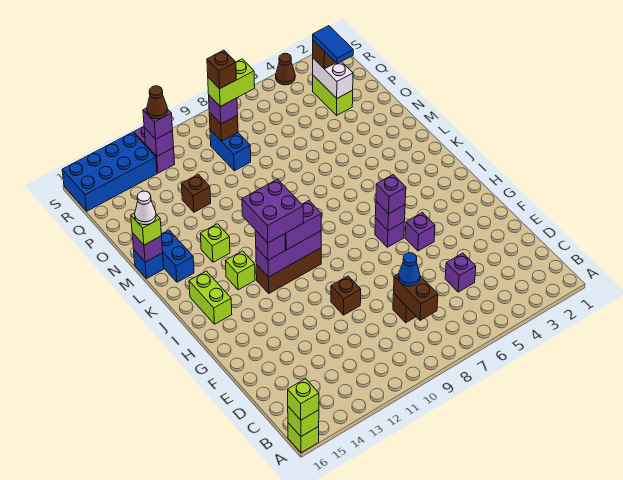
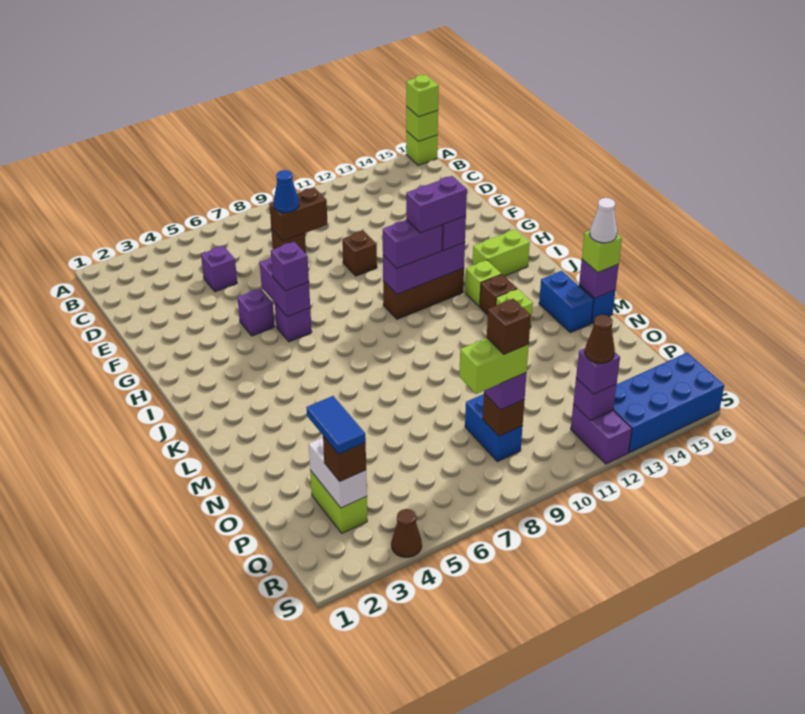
brown 1x2 brick [394,274,438,320] -> brown 1x2 brick turned to [269,188,328,241]
purple 1x1 brick [375,201,405,231] -> purple 1x2 brick [260,257,310,317]
purple 2x2 brick [242,179,303,243] -> purple 1x2 brick [406,176,467,233]
lime 1x2 brick [189,271,232,324] -> lime 1x2 brick turned to [472,229,530,276]
brown 1x1 brick [182,174,211,212] -> brown 1x1 brick moved to [480,274,517,315]

